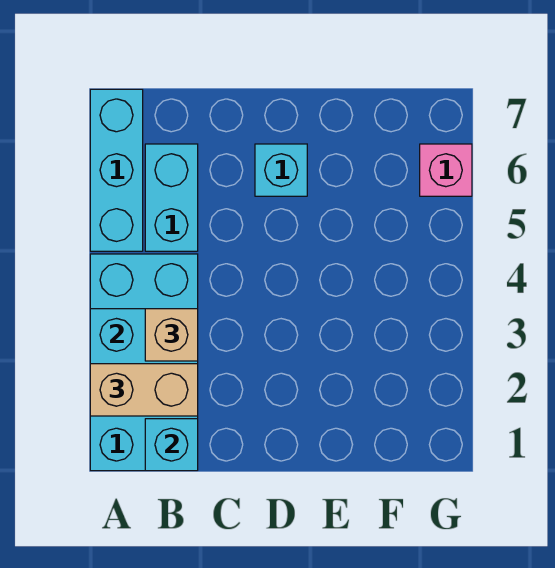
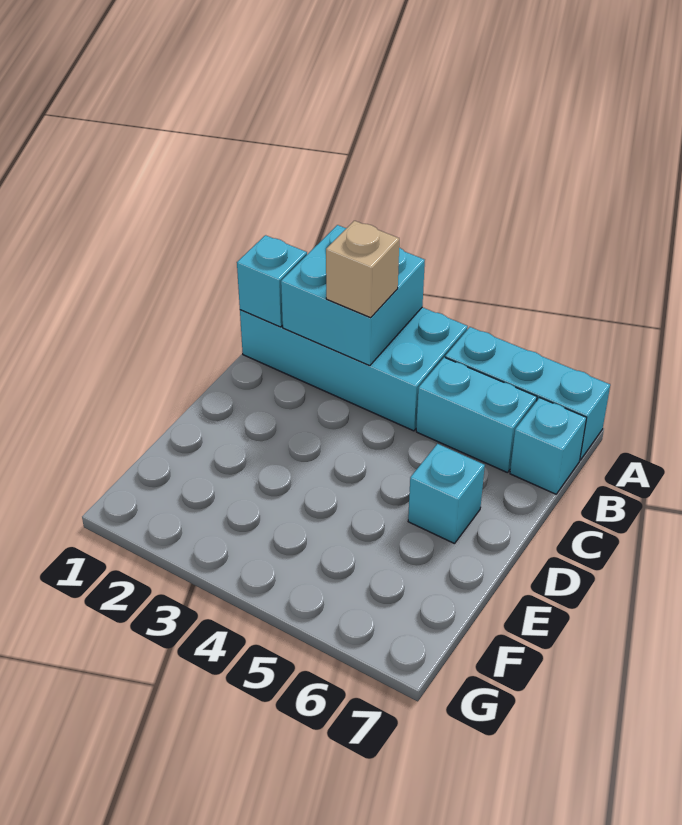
tan 1x2 brick [90,364,198,416] -> none
none -> cyan 1x1 brick [510,398,587,494]
pink 1x1 brick [420,144,472,196] -> none

